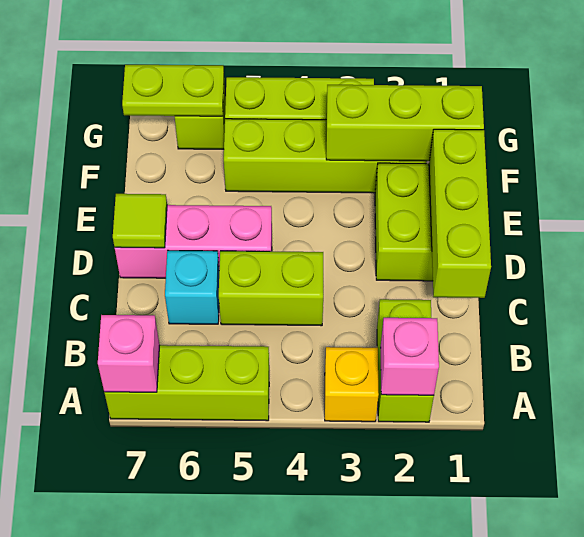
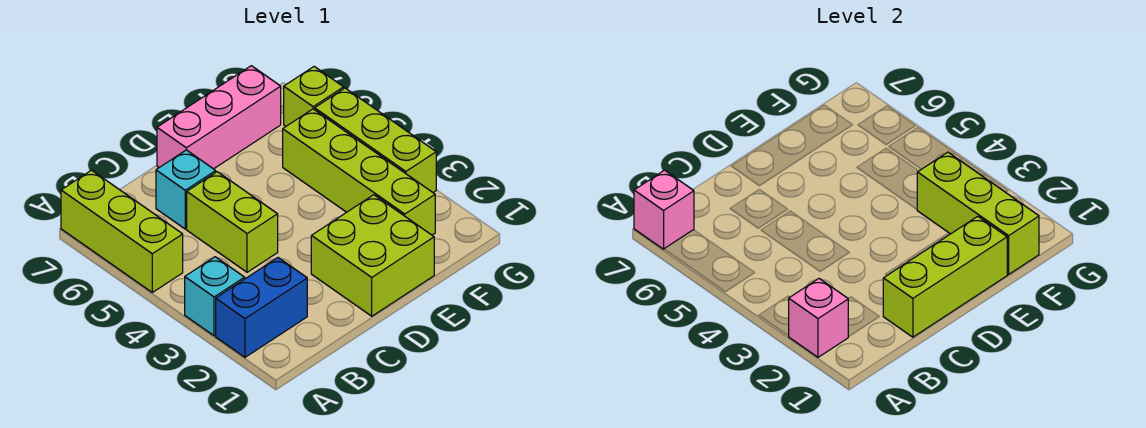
lime 1x2 brick [377,299,434,422] -> blue 1x2 brick [216,258,307,357]
yellow 1x1 brick [325,347,379,422] -> cyan 1x1 brick [185,257,245,336]
pink 1x3 brick [115,205,272,278] -> pink 1x3 brick turned to [157,66,281,169]
lime 1x1 tile [113,194,167,248] -> none
lime 1x2 plate [122,65,224,116] -> none

